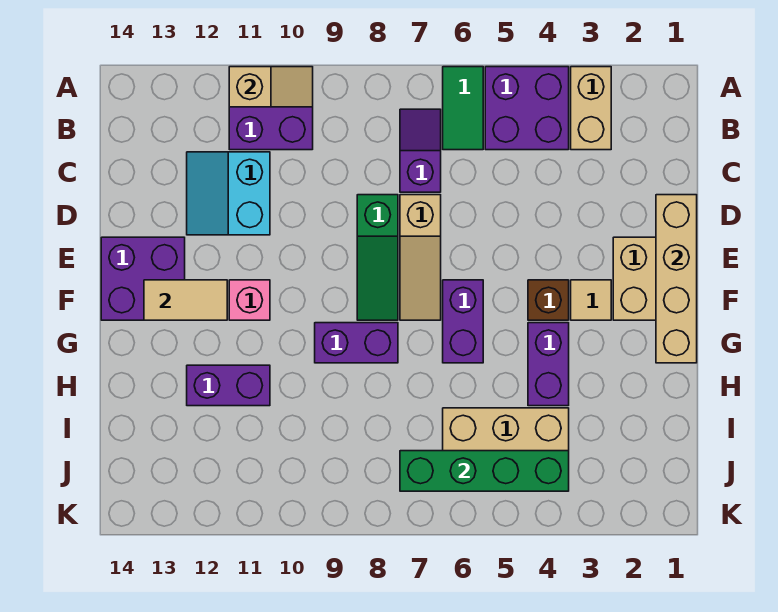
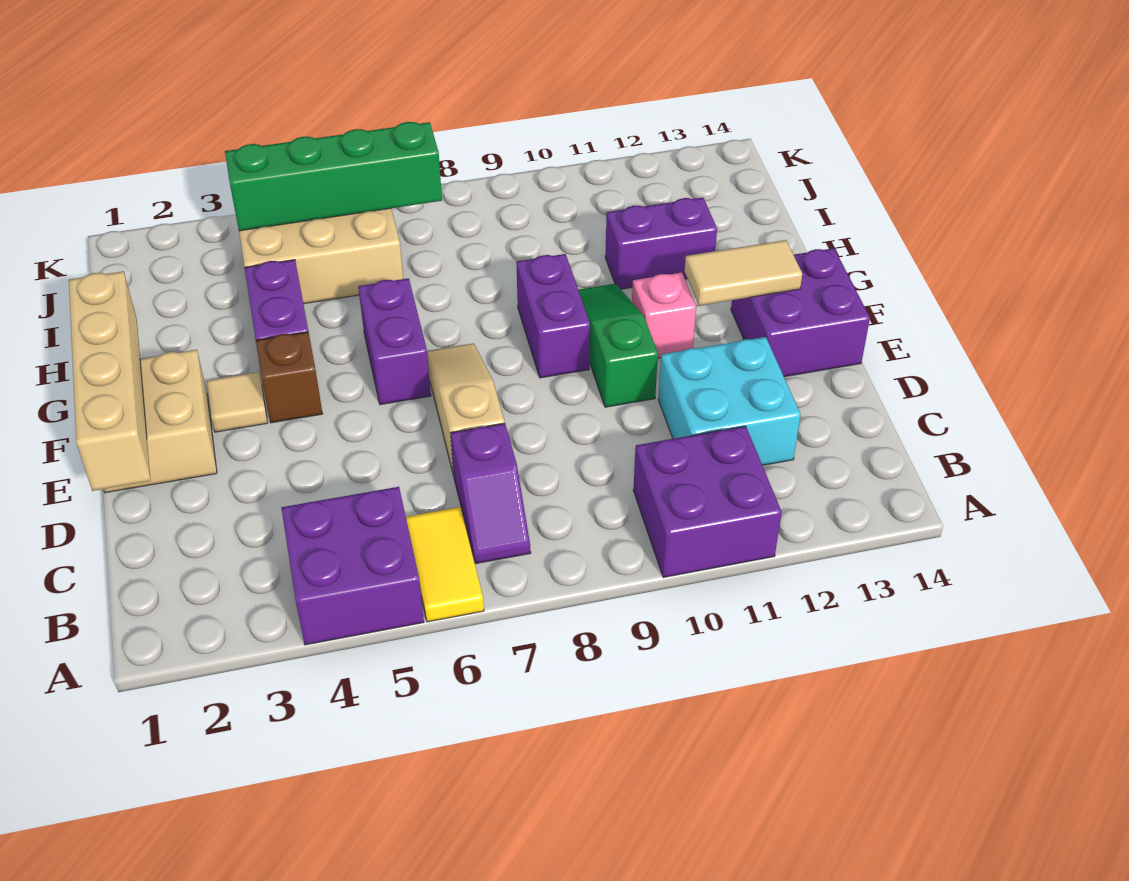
tan 1x2 brick [571,67,611,150] -> none
green 1x2 tile [443,67,483,150] -> yellow 1x2 tile [406,507,484,622]
tan 1x2 slope [229,67,313,107] -> none
cyan 2x2 slope [187,152,270,235] -> cyan 2x2 brick [658,337,801,465]
green 1x3 slope [357,195,398,320] -> green 1x3 slope moved to [578,284,658,407]
purple 1x2 brick [315,323,398,363] -> purple 1x2 brick turned to [516,254,590,378]

